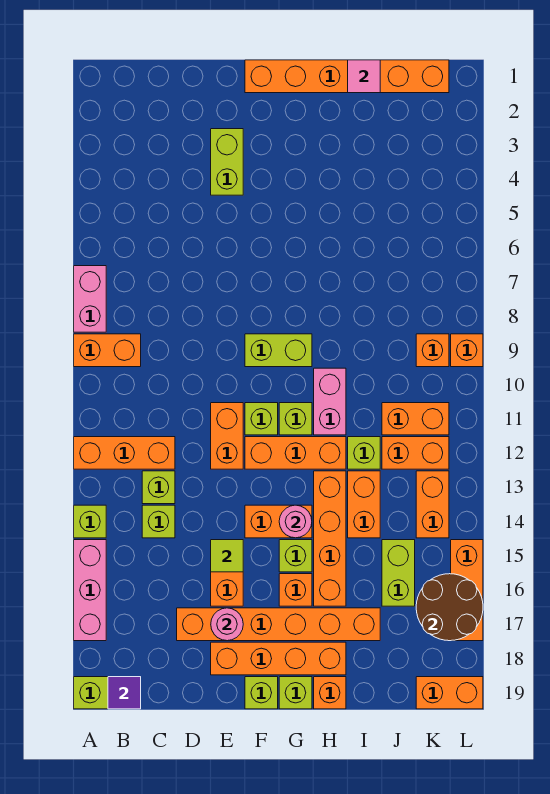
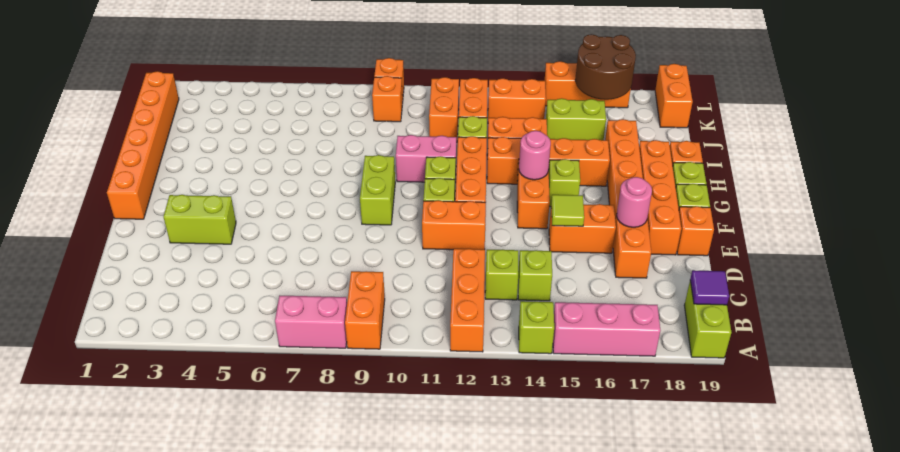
orange 1x1 brick [279,574,312,606] -> orange 1x1 brick moved to [677,206,714,256]
pink 1x1 tile [348,60,380,93] -> none

